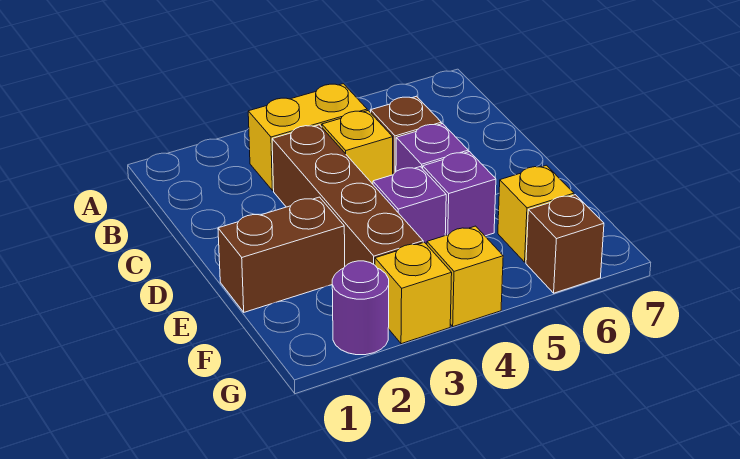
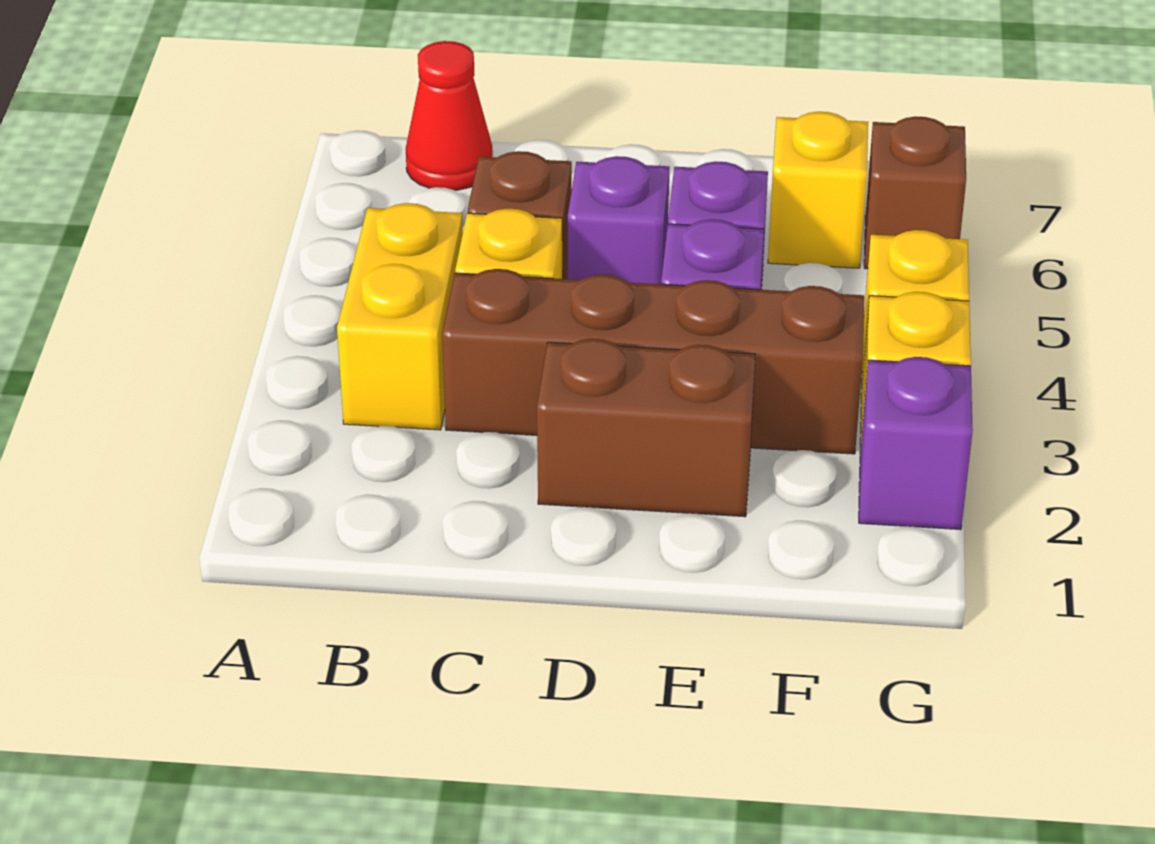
none -> red 1x1 cone [406,41,493,190]
brown 1x2 brick [218,197,345,312] -> brown 1x2 brick turned to [537,339,755,517]
purple 1x1 round brick [332,261,389,355] -> purple 1x1 brick [859,357,973,529]

